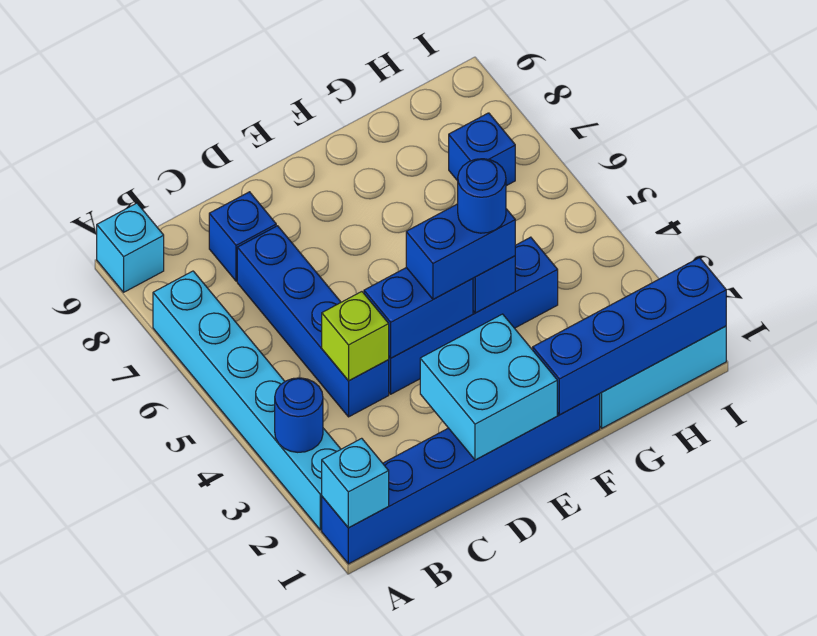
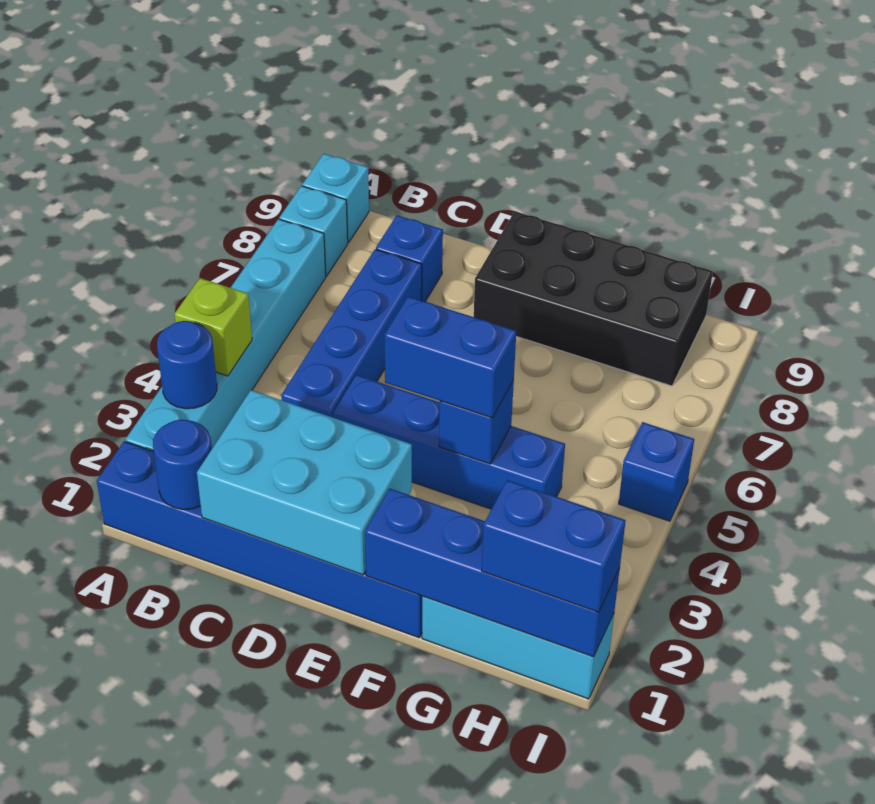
cyan 1x1 brick [322,438,389,528] -> cyan 1x1 brick moved to [279,186,348,276]
lime 1x1 brick [322,292,389,381] -> lime 1x1 brick moved to [174,278,252,376]
cyan 2x2 brick [420,314,557,460] -> cyan 2x3 brick [197,390,412,575]
blue 1x2 brick [364,268,473,358] -> blue 1x2 brick moved to [482,480,626,612]
none -> black 2x4 brick [474,212,713,386]
blue 1x1 round brick [458,159,506,233] -> blue 1x1 round brick moved to [153,420,212,509]
blue 1x1 brick [449,113,515,186] -> blue 1x1 brick moved to [619,422,694,521]

